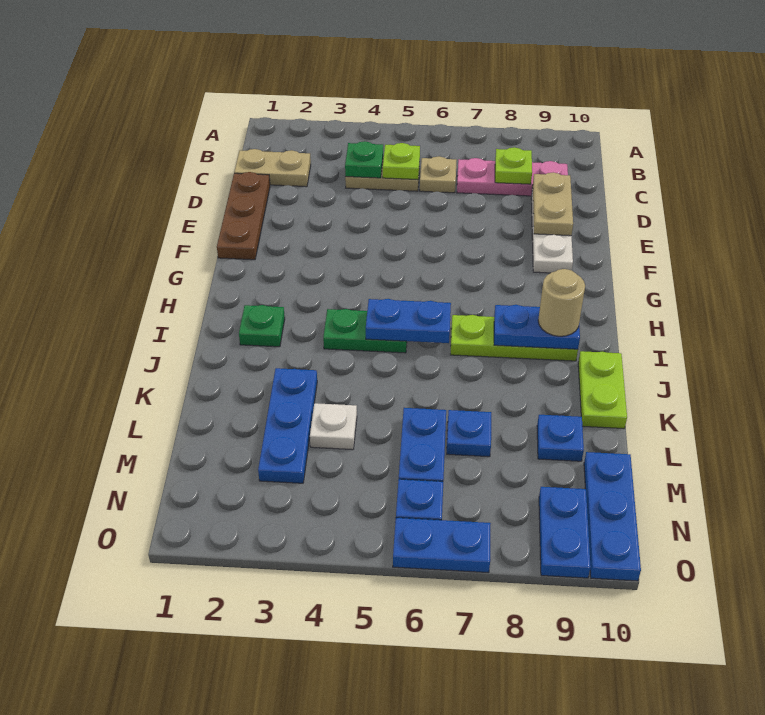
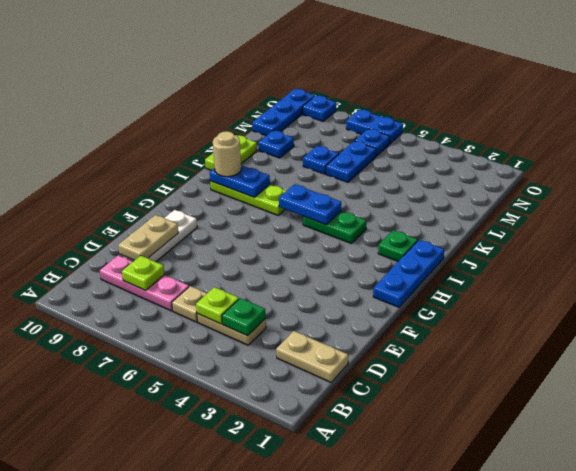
brown 1x3 plate [217,172,270,260] -> none
blue 1x3 plate [258,368,317,483] -> blue 1x3 plate moved to [373,240,444,307]
white 1x1 plate [310,403,357,450] -> none
blue 1x2 plate [539,487,591,578] -> blue 1x1 plate [303,96,336,121]

